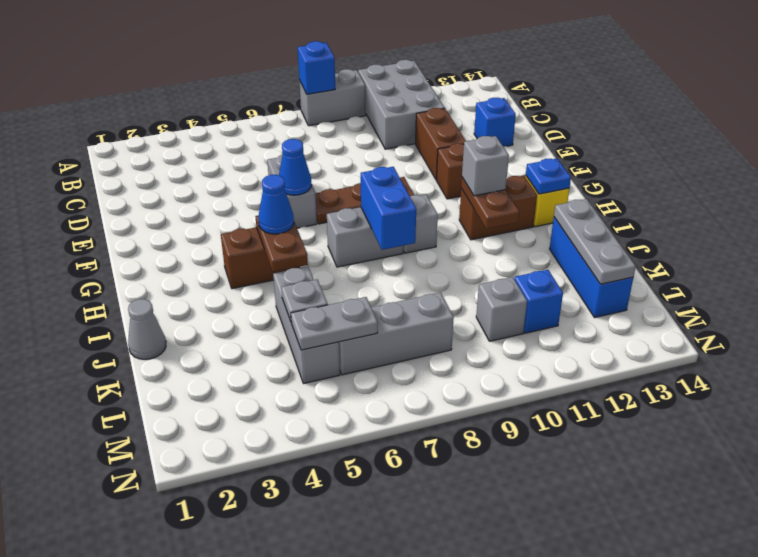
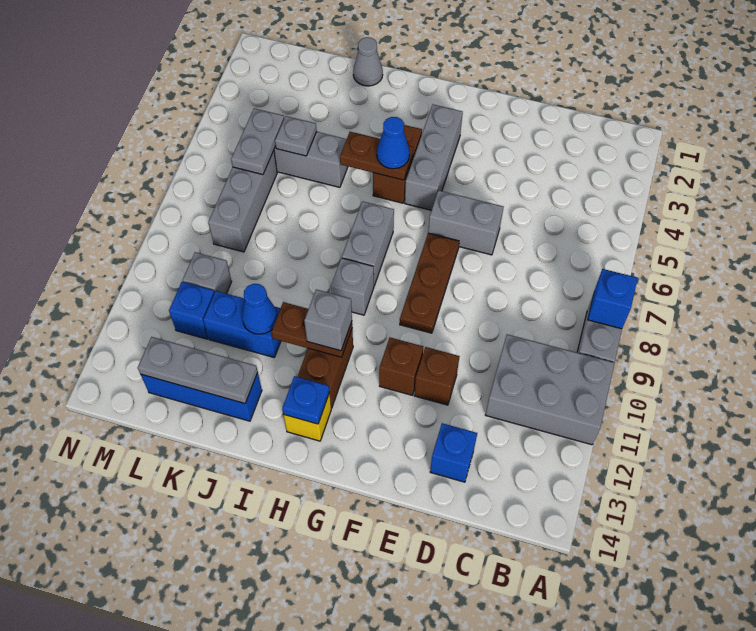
brown 1x2 brick [416,108,466,180] -> brown 1x1 brick [414,347,460,405]
blue 1x1 cone [279,139,312,195] -> blue 1x1 cone moved to [242,284,277,334]
none -> grey 1x3 brick [405,105,463,210]
blue 1x2 brick [361,167,416,250] -> blue 1x2 brick moved to [203,291,281,357]

